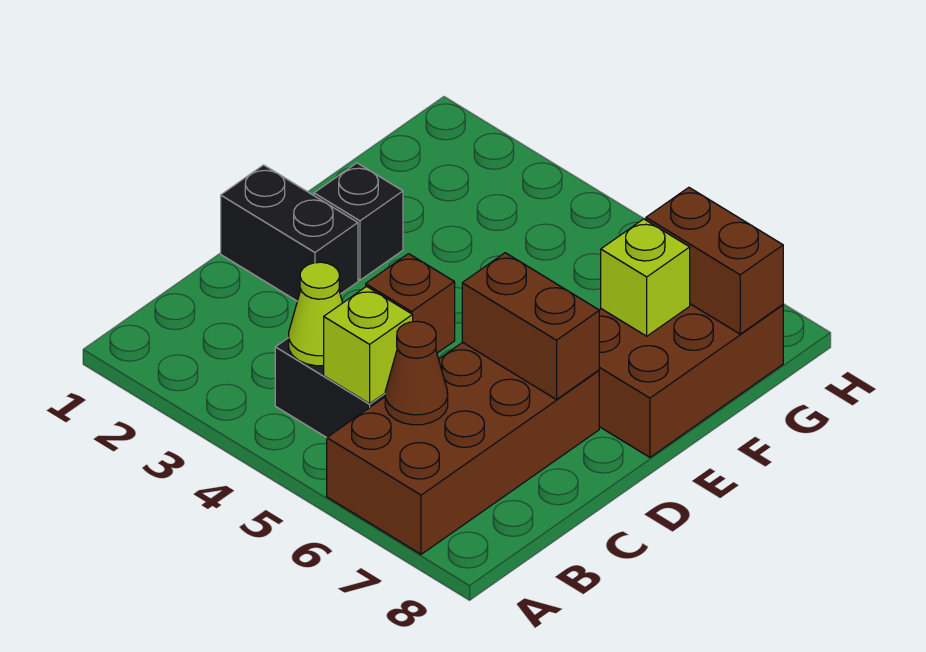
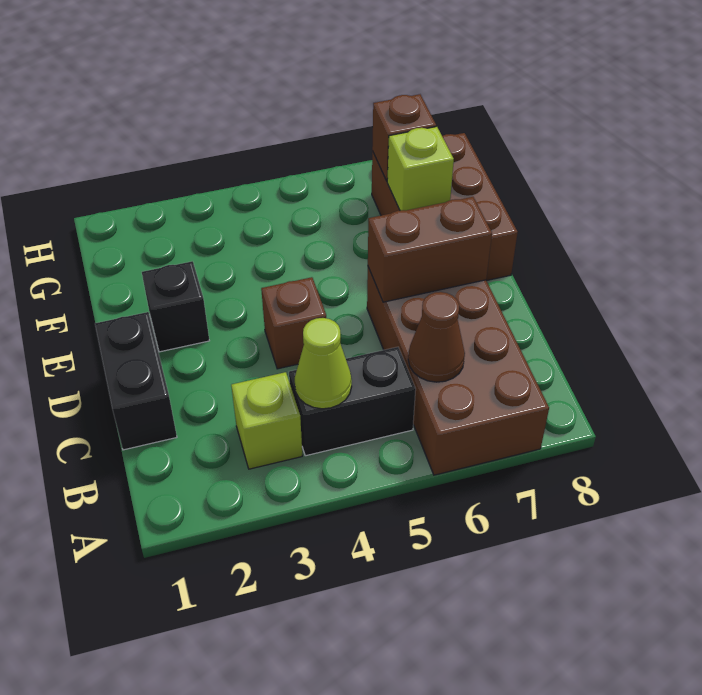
lime 1x1 brick [324,286,413,404] -> lime 1x1 brick moved to [231,372,302,469]
black 1x2 brick [221,165,358,301] -> black 1x2 brick turned to [95,312,177,450]
brown 1x2 brick [646,187,783,334] -> brown 1x1 brick [372,94,436,181]

